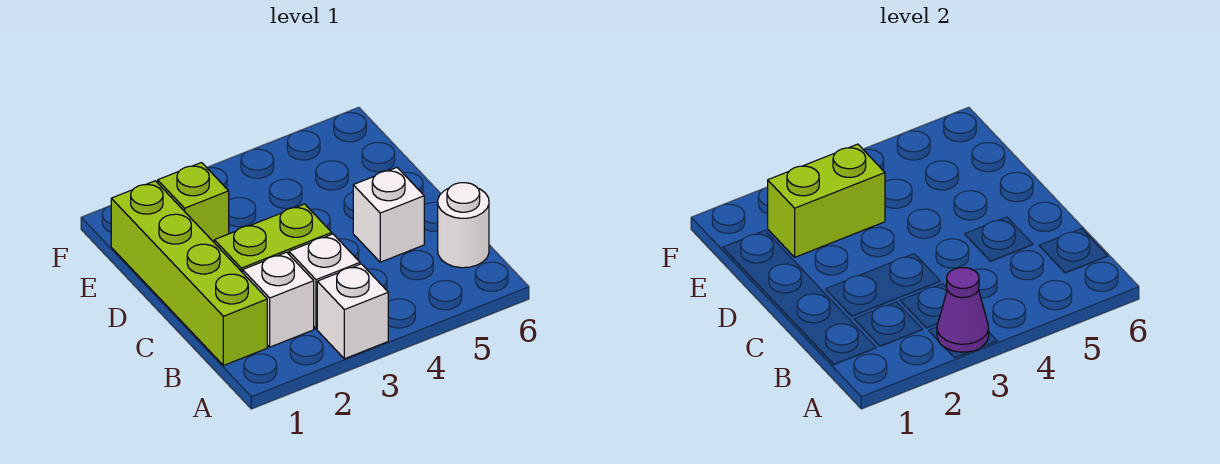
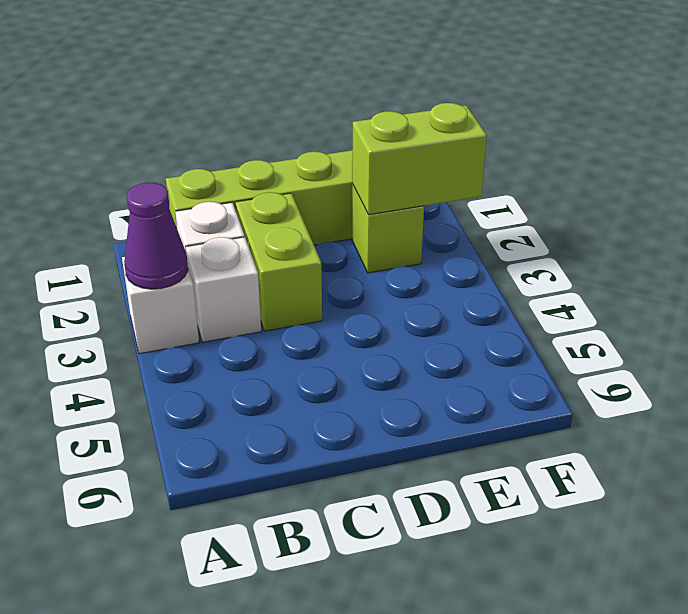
white 1x1 round brick [438,183,489,268] -> none
white 1x1 brick [353,168,424,262] -> none
lime 1x2 brick [768,144,885,257] -> lime 1x2 brick turned to [352,103,487,215]

